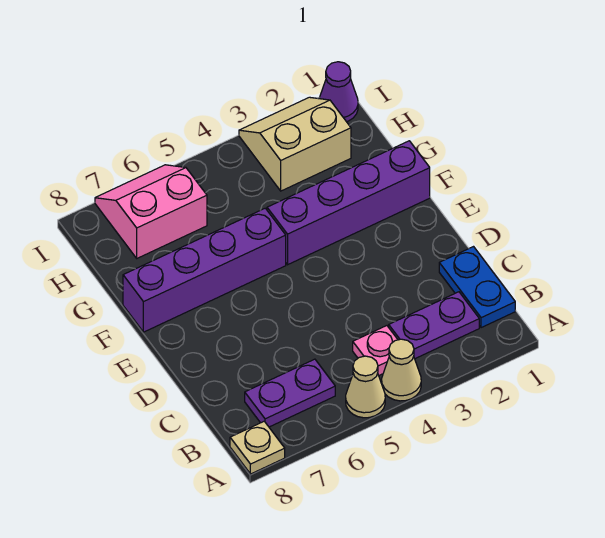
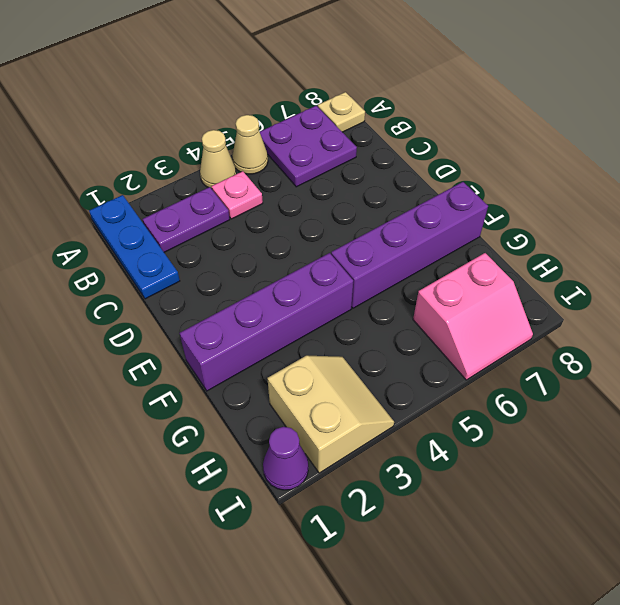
blue 1x2 plate [439,247,515,328] -> blue 1x3 plate [89,195,180,299]
purple 1x2 plate [245,359,335,427] -> purple 2x2 plate [260,106,357,187]
tan 2x2 slope [239,97,351,191] -> tan 2x2 slope turned to [267,356,394,473]

